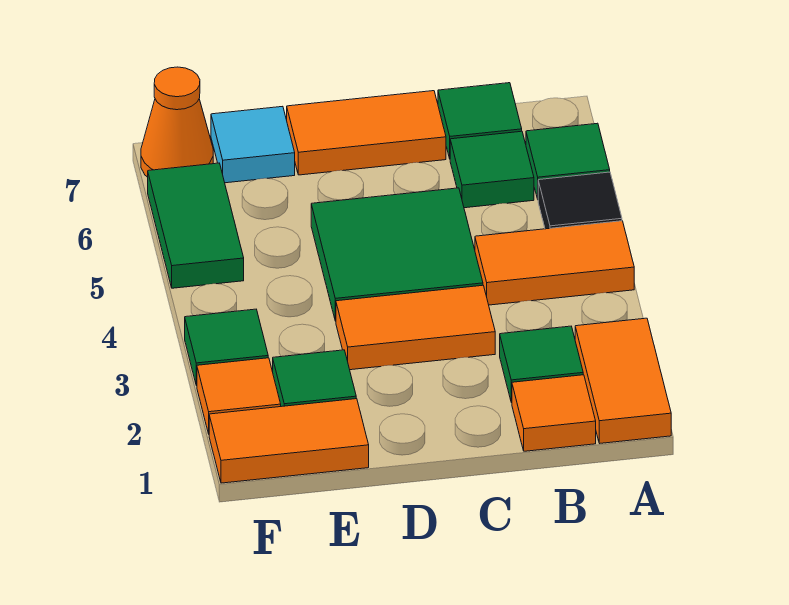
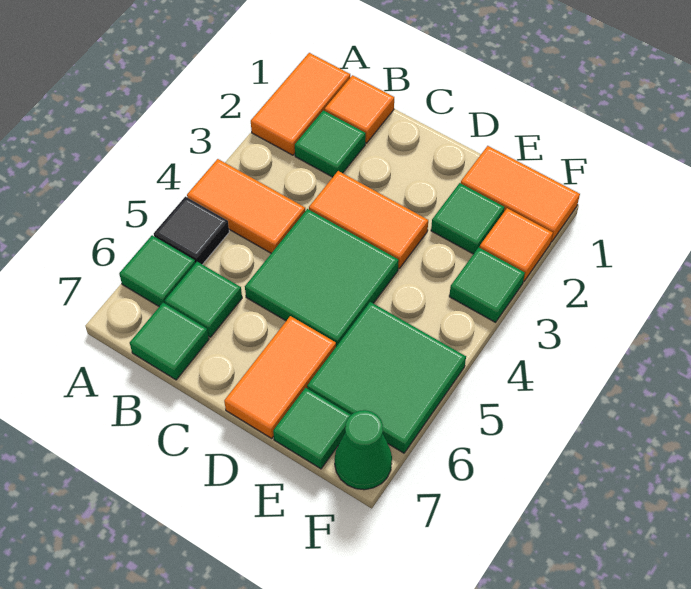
orange 1x2 tile [287,91,446,175] -> orange 1x2 tile turned to [224,316,336,438]
cyan 1x1 tile [211,106,295,183] -> green 1x1 tile [273,388,351,469]
green 1x2 tile [148,163,244,288] -> green 2x2 tile [307,302,466,453]
orange 1x1 cone [141,67,213,177] -> green 1x1 cone [335,410,392,490]

